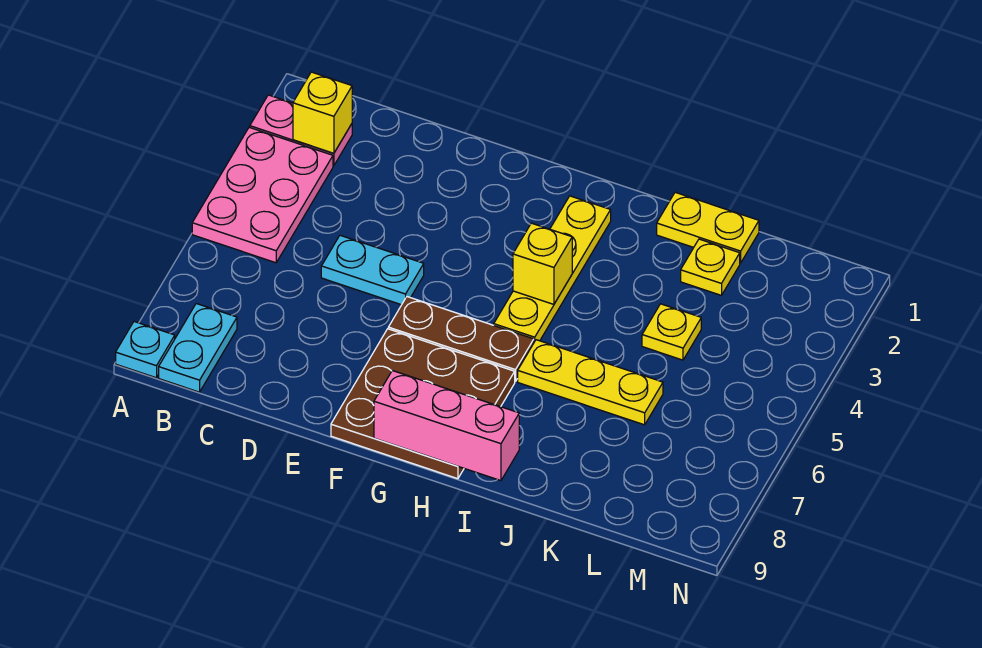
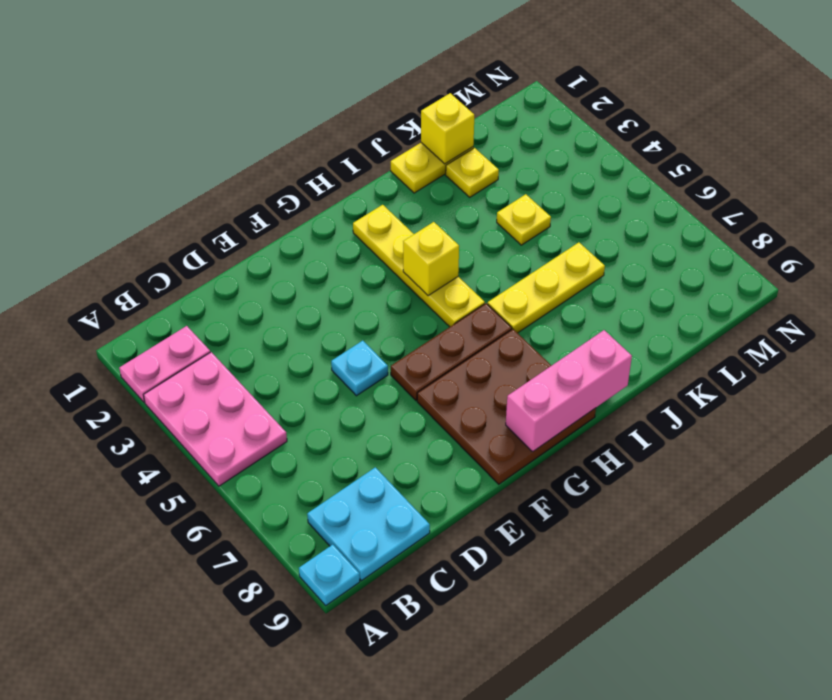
yellow 1x1 brick [293,72,352,153] -> yellow 1x1 brick moved to [421,93,474,164]
cyan 1x2 plate [159,304,237,392] -> cyan 2x2 plate [307,467,430,581]
cyan 1x2 plate [321,235,424,305] -> cyan 1x1 plate [331,341,388,396]

